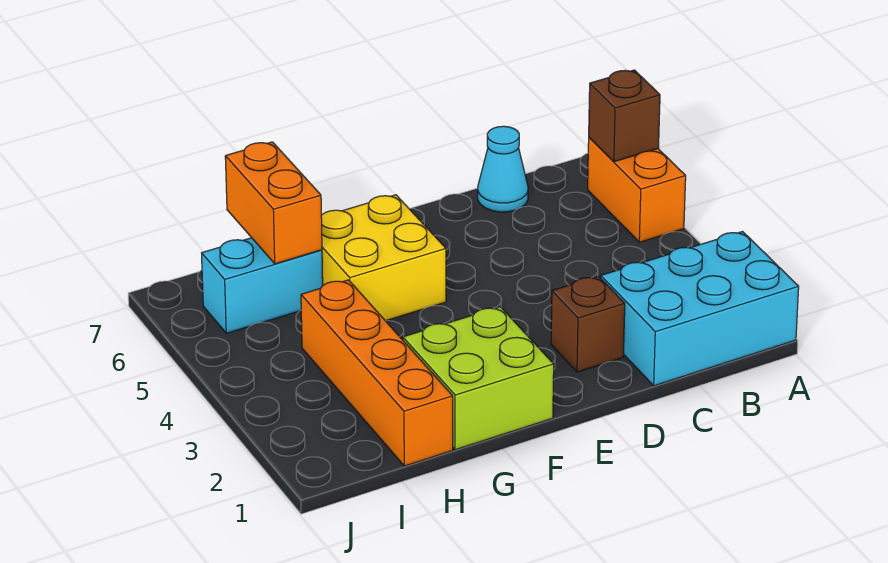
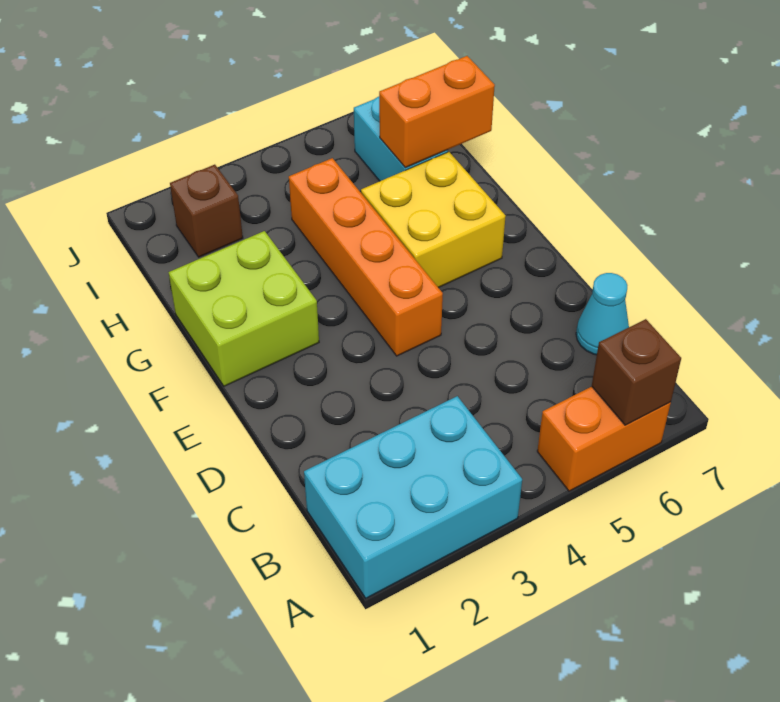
cyan 2x3 brick [601,232,799,386] -> cyan 2x3 brick turned to [304,396,522,598]
brown 1x1 brick [551,276,625,372] -> brown 1x1 brick moved to [170,165,243,257]
orange 1x4 brick [301,280,453,466] -> orange 1x4 brick turned to [289,158,443,356]

